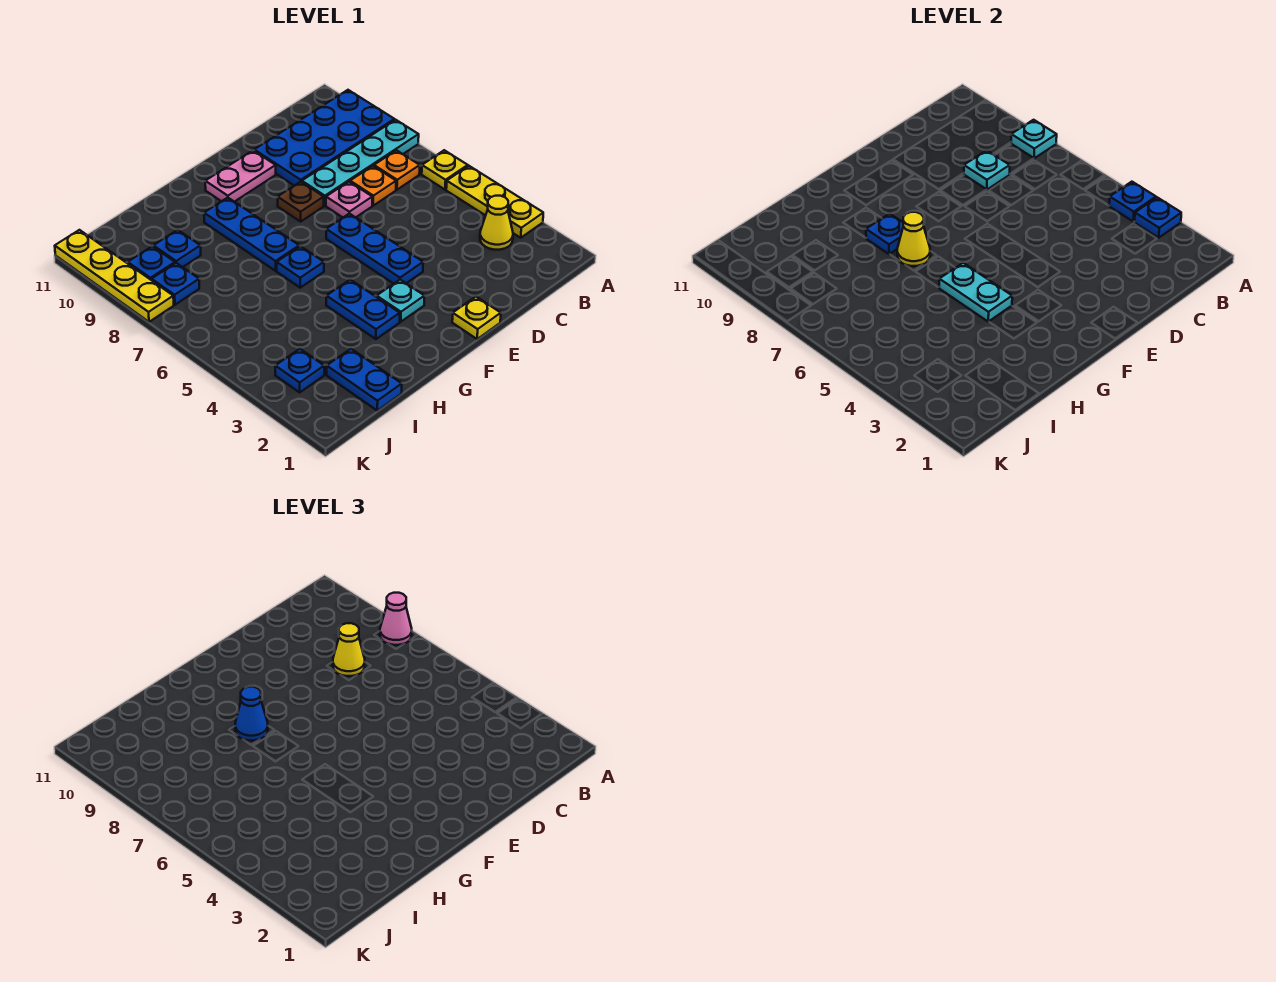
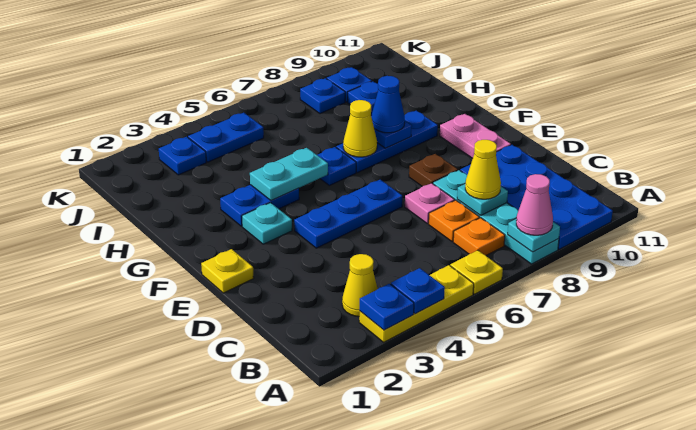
blue 1x2 plate [327,349,402,411] -> blue 1x2 plate moved to [188,113,264,162]
yellow 1x4 plate [55,230,174,322] -> none

